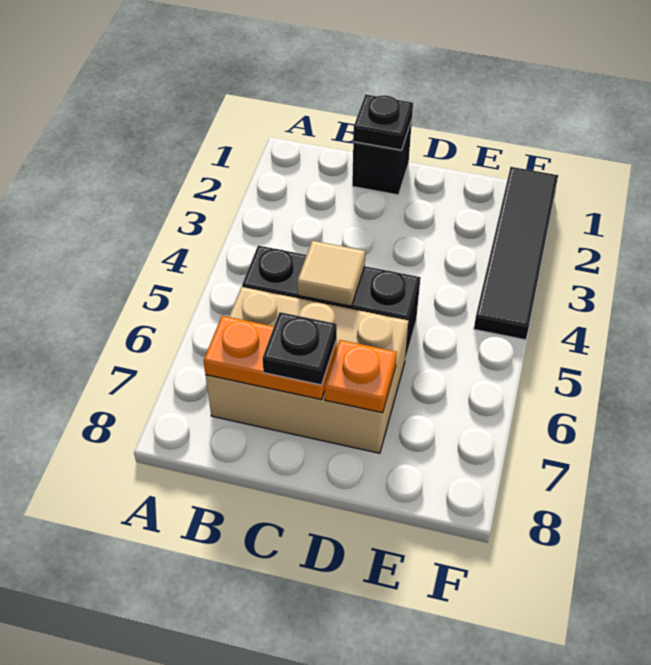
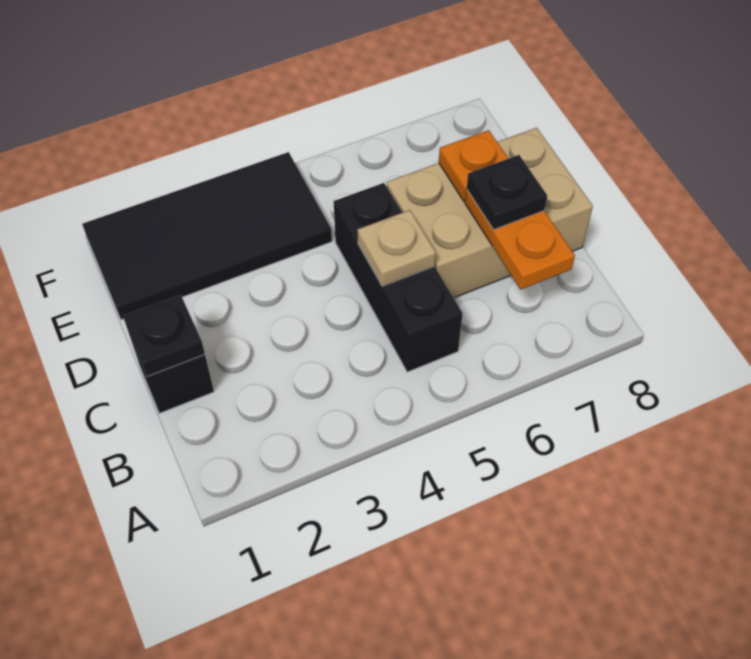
tan 2x3 brick [206,287,408,453] -> tan 2x3 brick turned to [387,128,593,298]
tan 1x1 tile [297,241,365,306] -> tan 1x1 plate [357,210,436,286]
black 1x4 tile [474,167,558,340] -> black 2x4 tile [82,152,332,320]

